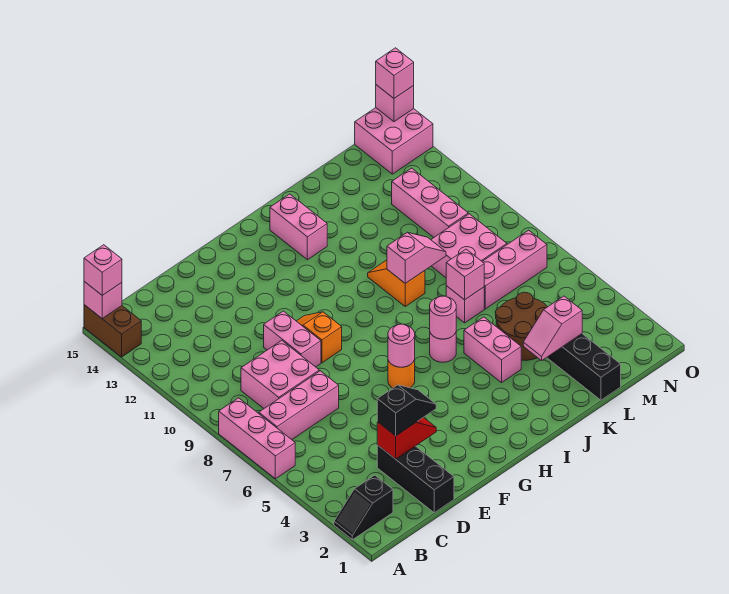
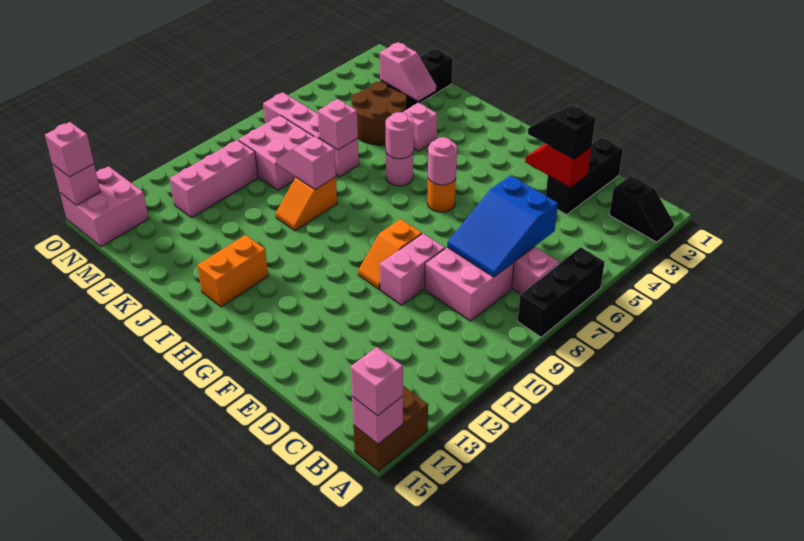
pink 1x3 brick [219,398,295,479] -> black 1x3 brick [517,247,605,337]
none -> blue 2x3 slope [447,175,558,277]
pink 1x2 brick [270,194,327,260] -> orange 1x2 brick [197,235,268,307]
pink 1x2 brick [464,317,521,383] -> pink 1x1 brick [403,103,437,151]

